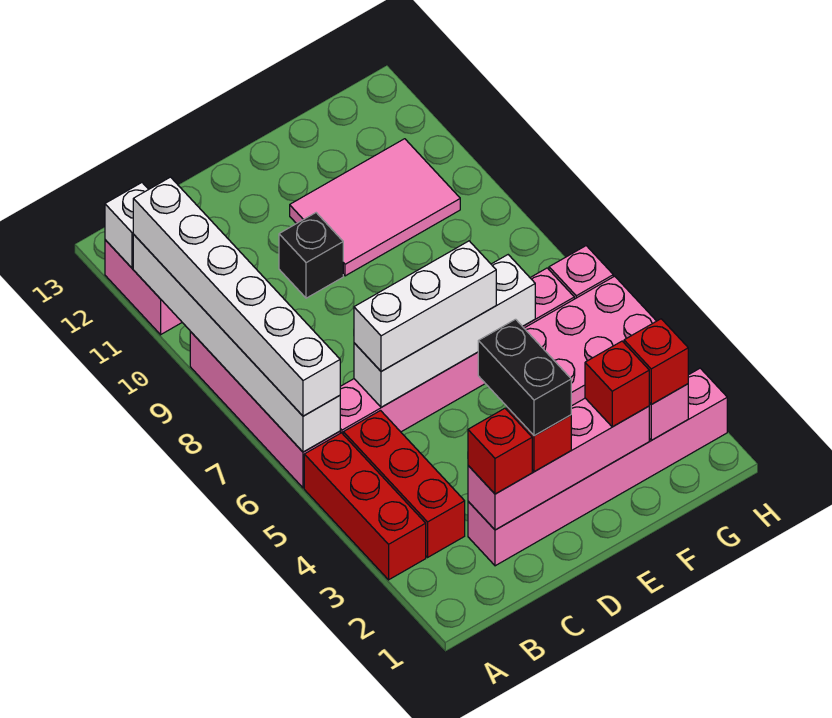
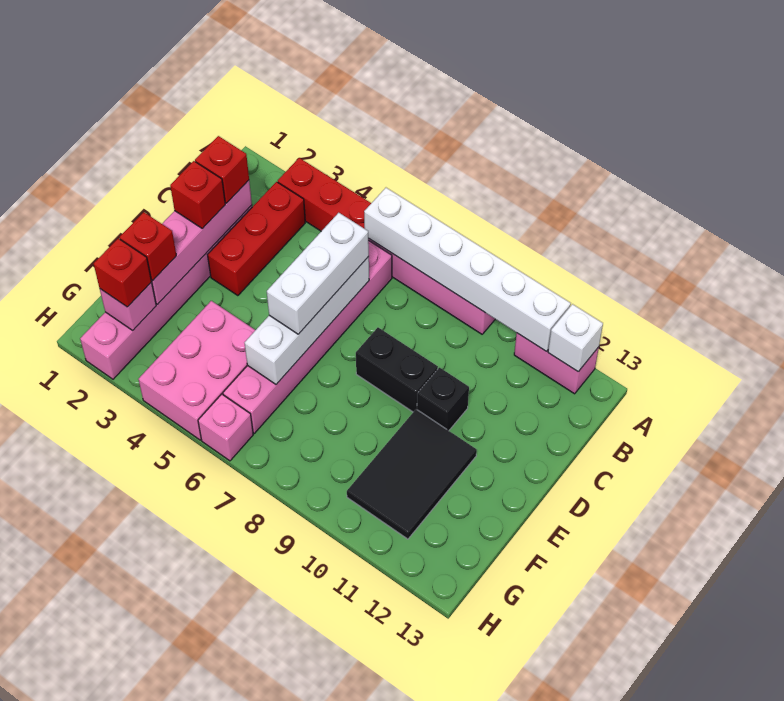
white 1x6 brick [133,177,340,416] -> none
red 1x3 brick [343,411,465,557] -> red 1x3 brick turned to [208,182,305,296]
black 1x2 brick [478,319,571,436] -> black 1x2 brick moved to [356,328,438,412]
pink 2x3 tile [290,139,460,276] -> black 2x3 tile [347,409,477,539]

